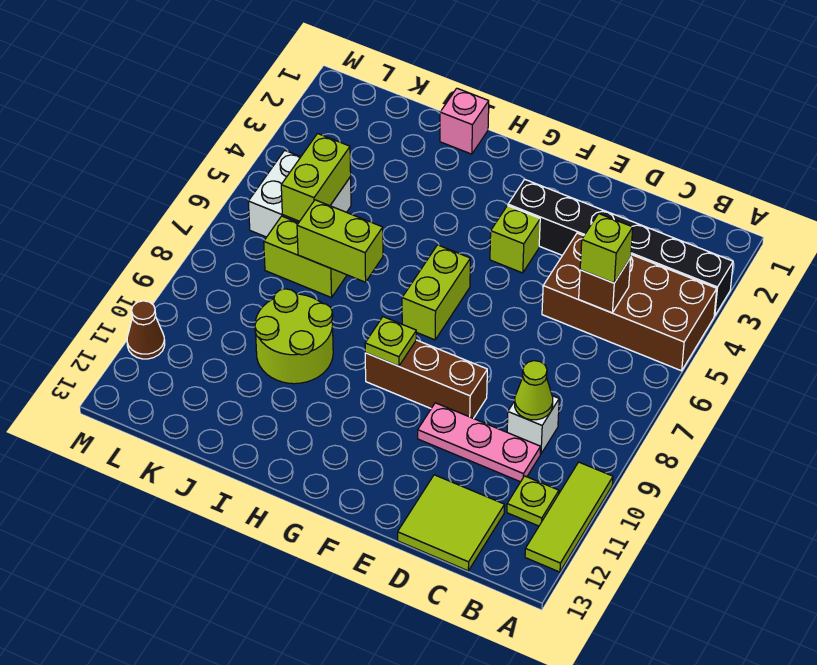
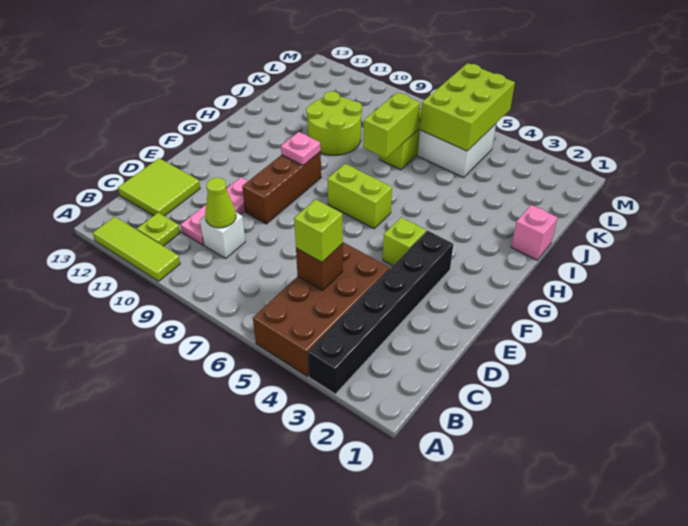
lime 1x1 plate [365,317,416,366] -> pink 1x1 plate [281,132,321,165]
lime 1x2 brick [281,134,351,221] -> lime 2x3 brick [420,63,515,151]
brown 1x1 cone [127,301,165,359] -> none

